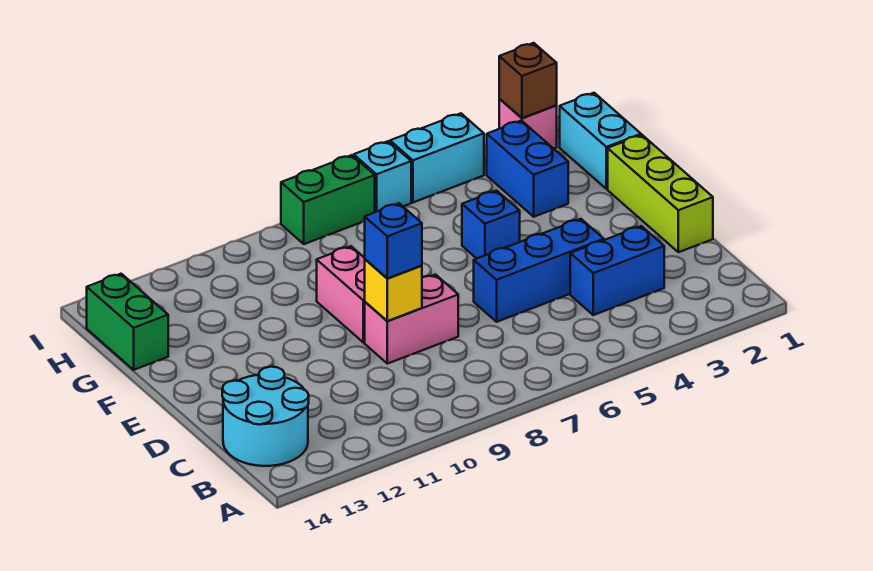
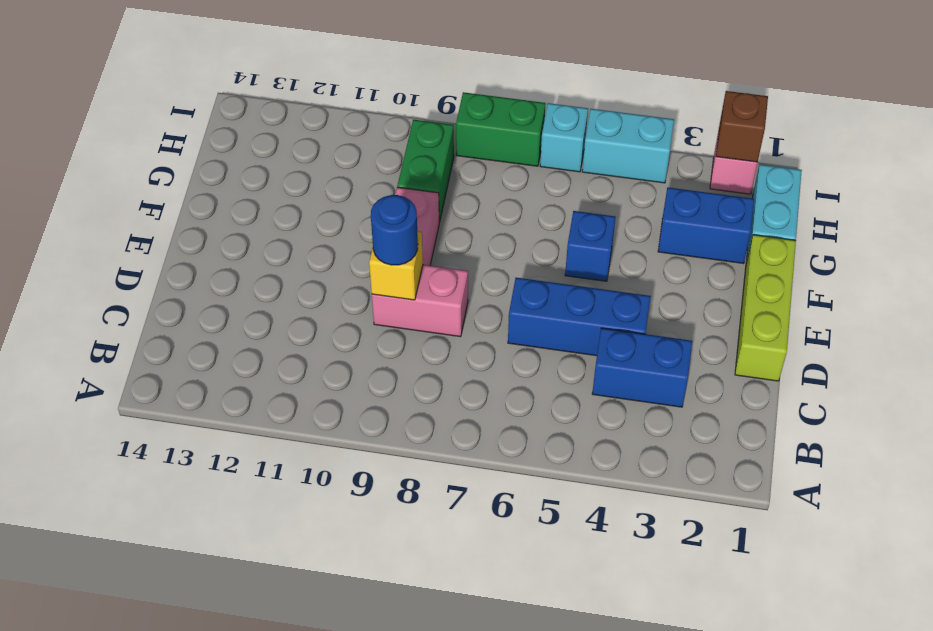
cyan 2x2 round brick [222,367,309,466] -> none
blue 1x1 brick [365,203,422,278] -> blue 1x1 round brick [371,195,418,265]
blue 1x2 brick [487,121,568,217] -> blue 1x2 brick turned to [658,188,754,264]
green 1x2 brick [87,274,168,370] -> green 1x2 brick moved to [397,120,454,222]

